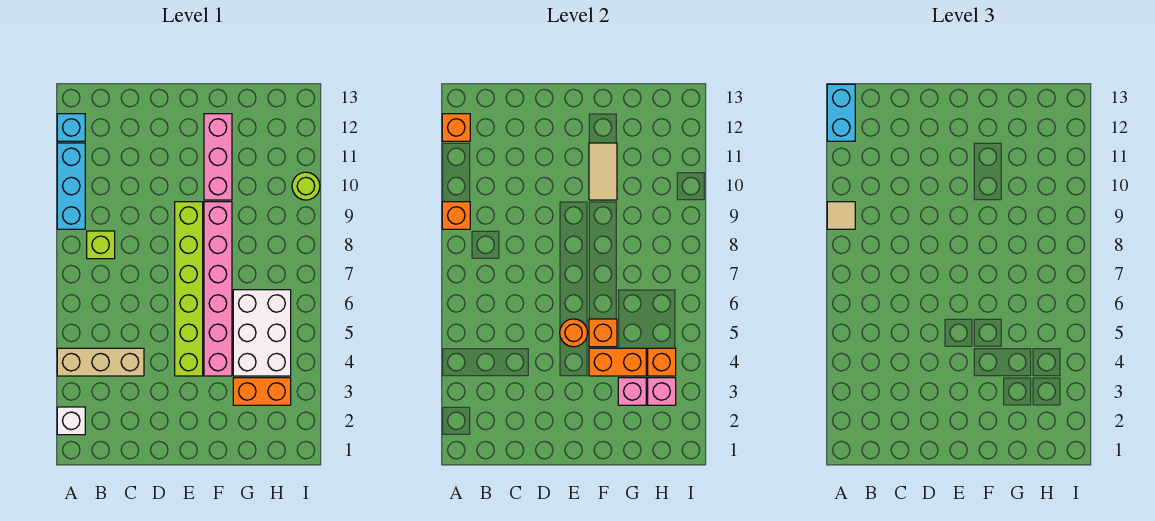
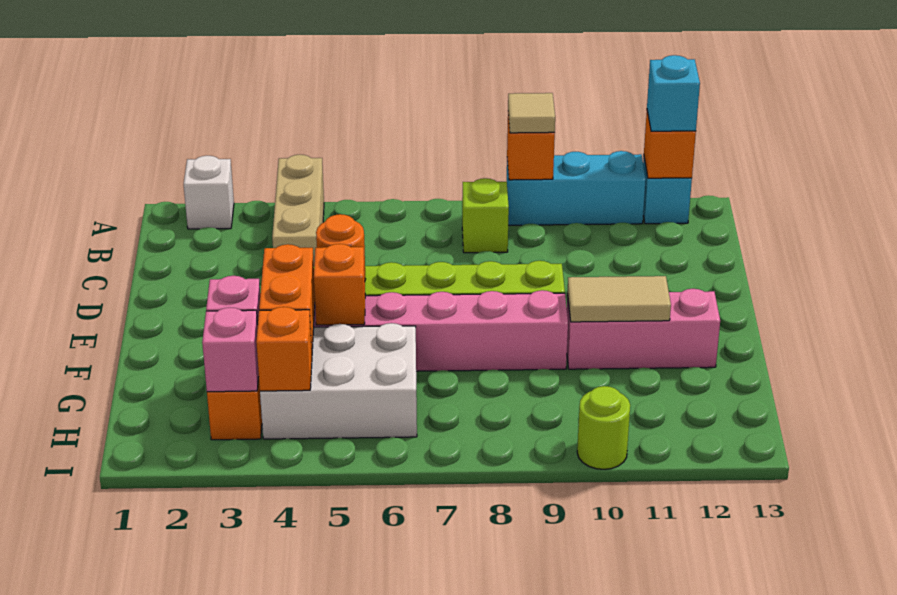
cyan 1x2 brick [827,84,855,141] -> cyan 1x1 brick [647,55,700,131]

